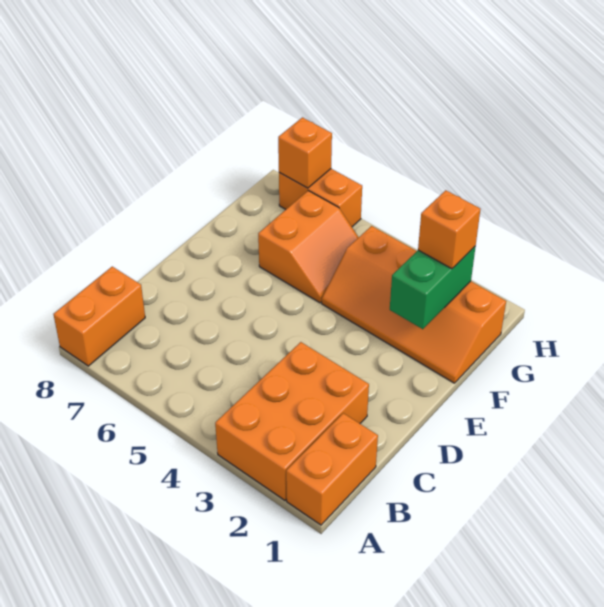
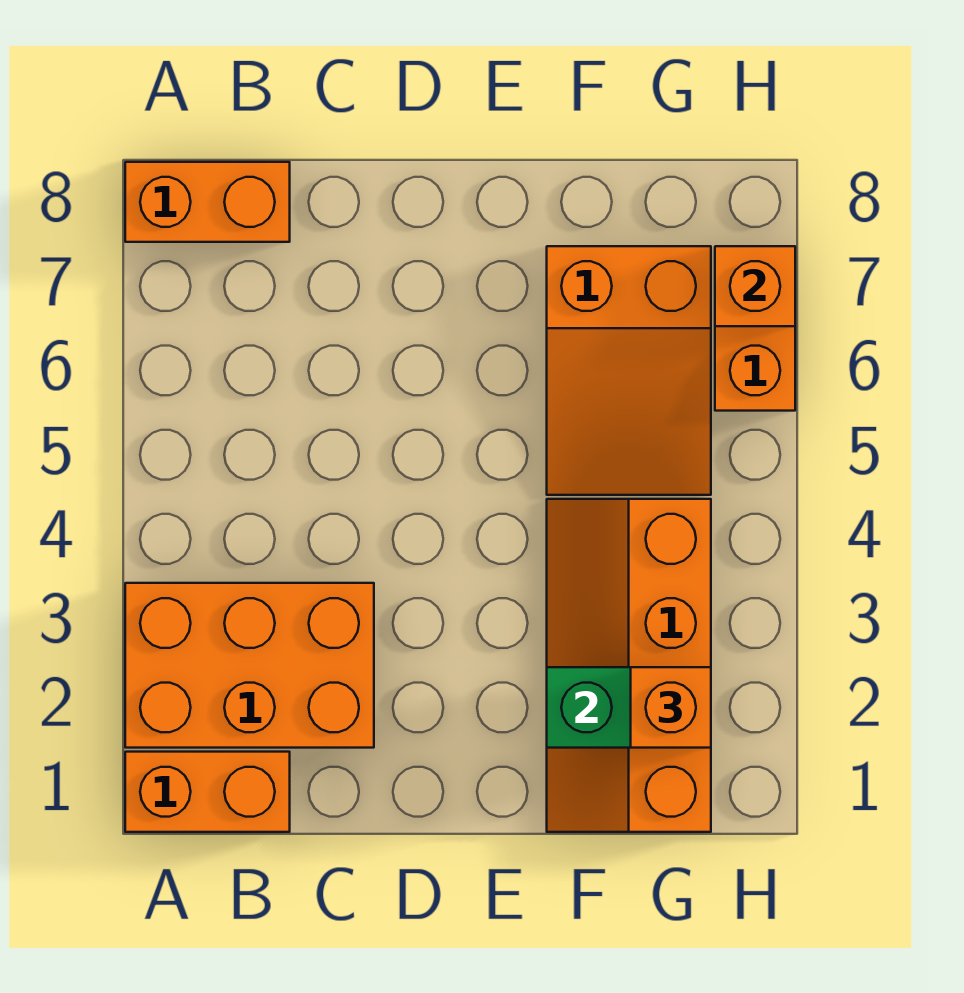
orange 2x2 slope [258,191,359,303] -> orange 2x3 slope [547,246,711,495]

